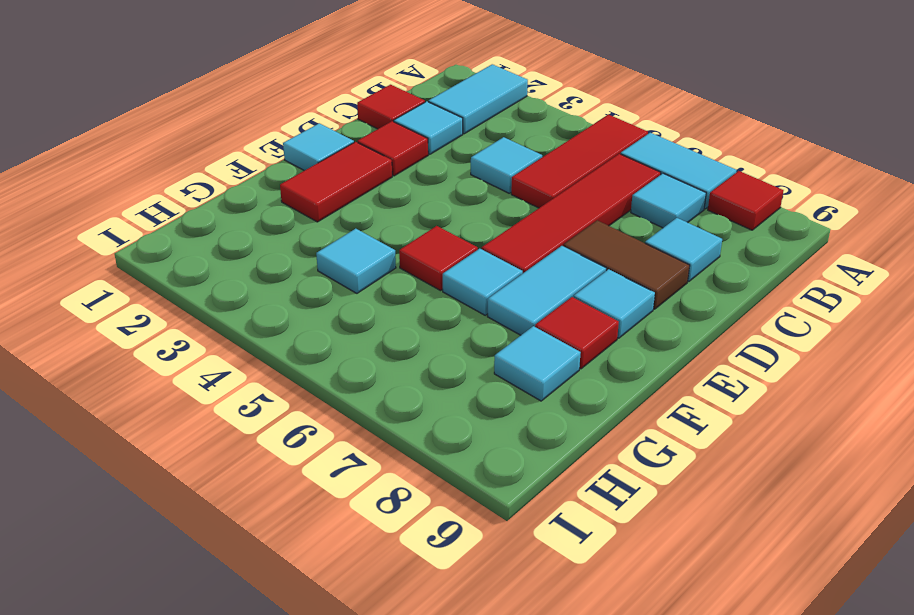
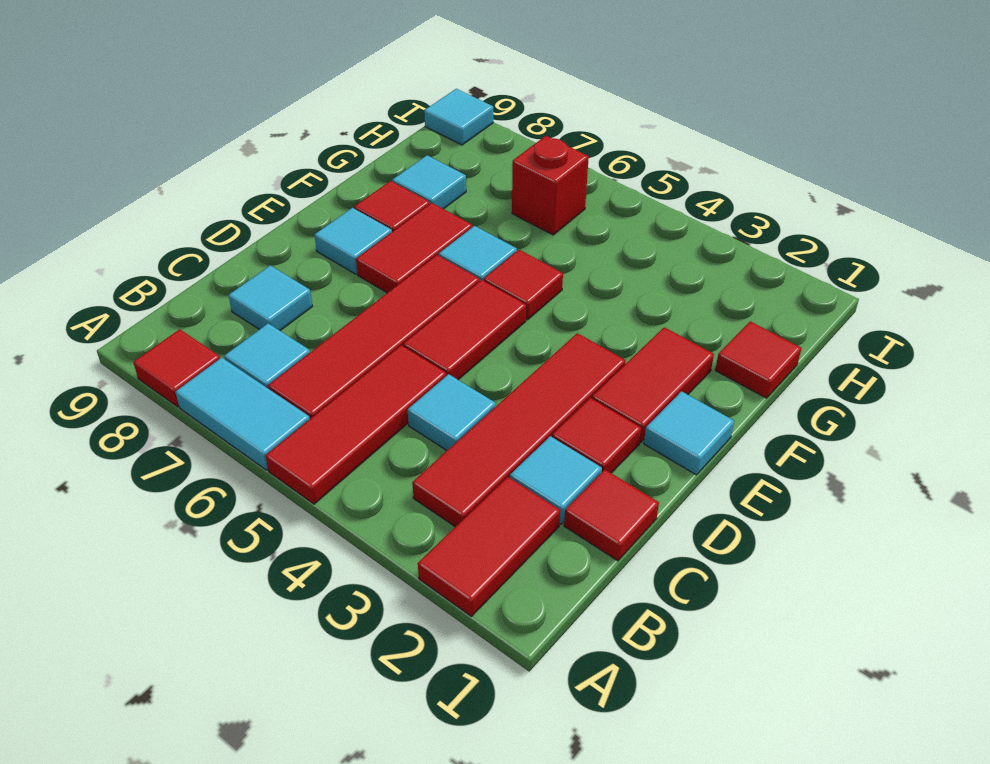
cyan 1x2 tile [428,64,528,134] -> red 1x2 tile [418,477,560,616]
none -> red 1x4 tile [412,333,626,527]
none -> red 1x2 tile [403,280,526,380]
brown 1x2 tile [564,220,690,309] -> none
cyan 1x2 tile [487,246,606,335] -> red 1x2 tile [356,203,472,293]
none -> red 1x1 tile [715,321,802,398]
cyan 1x1 tile [316,229,396,293] -> cyan 1x1 tile moved to [424,89,493,145]
none -> red 1x1 brick [512,136,589,235]

